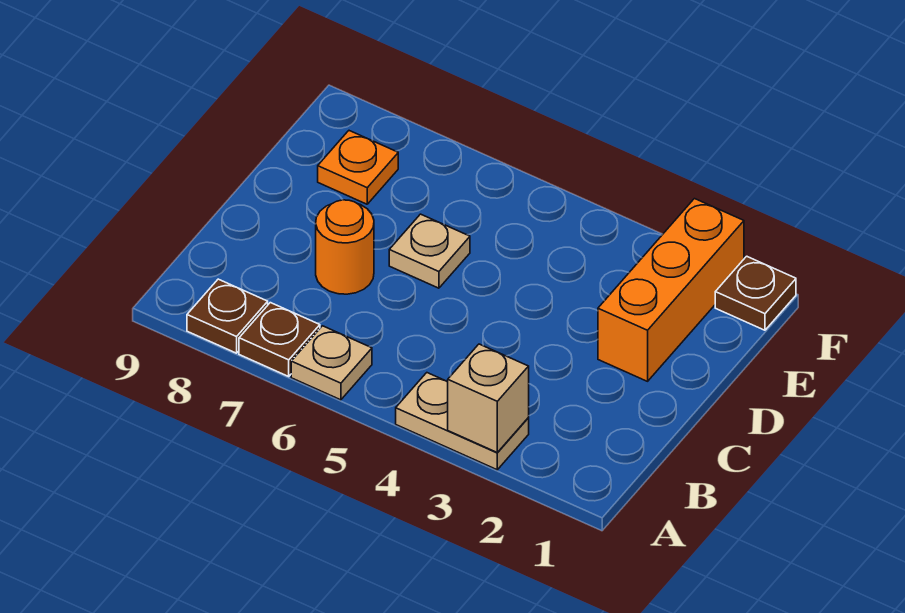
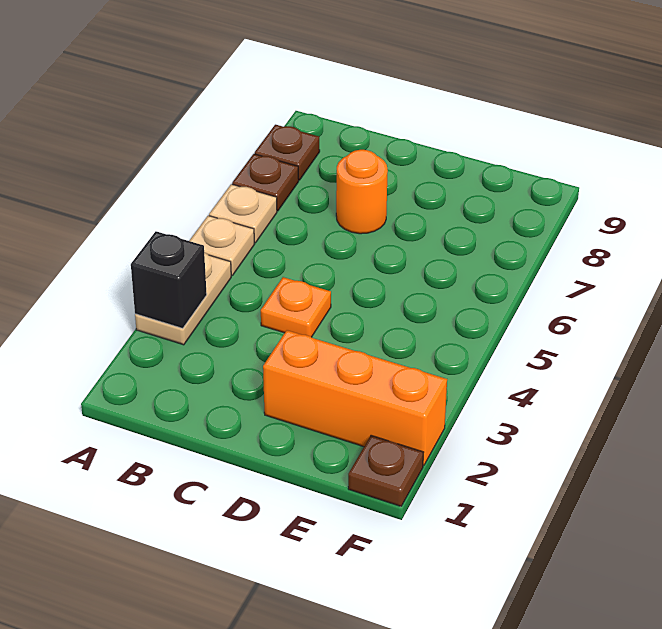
tan 1x1 brick [448,344,529,453] -> black 1x1 brick [131,231,207,328]
tan 1x1 plate [389,214,470,288] -> tan 1x1 plate moved to [189,216,255,275]
orange 1x1 plate [318,131,398,204] -> orange 1x1 plate moved to [261,277,331,337]

